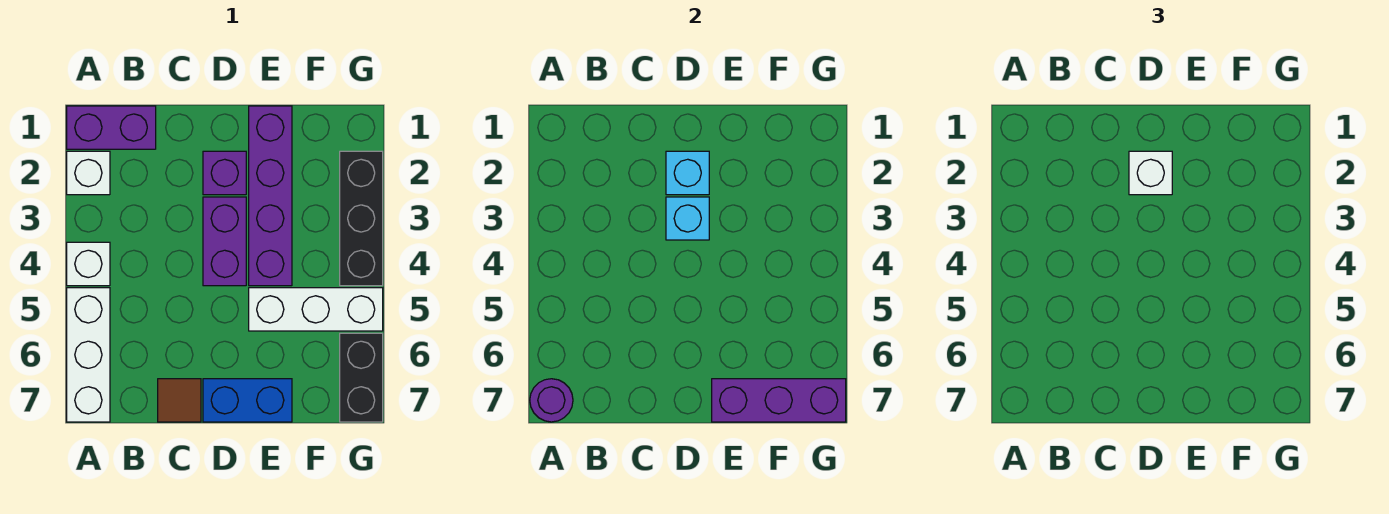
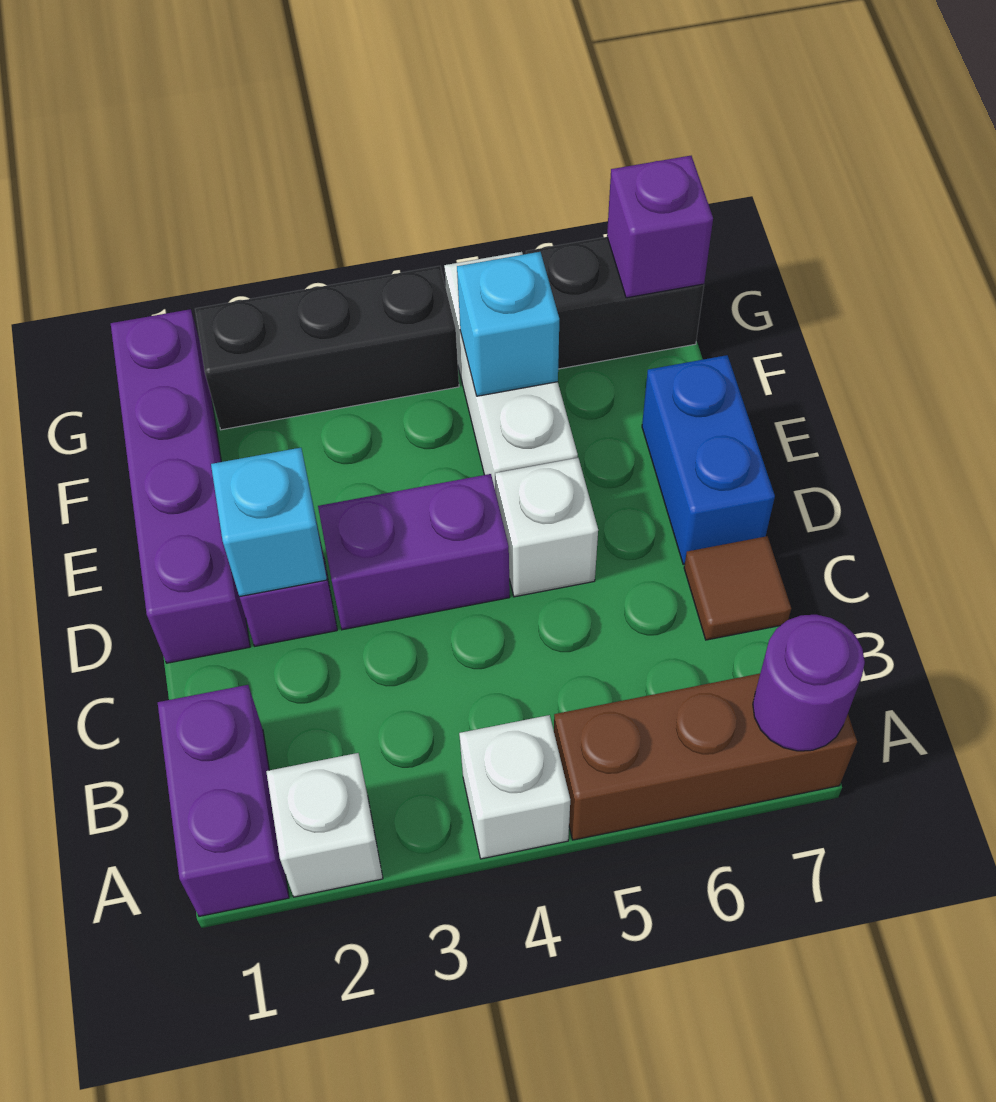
white 1x3 brick [67,288,110,422] -> brown 1x3 brick [554,674,857,840]
white 1x1 brick [1129,151,1172,195] -> white 1x1 brick moved to [495,458,598,597]
cyan 1x1 brick [666,197,709,240] -> cyan 1x1 brick moved to [457,252,559,396]
purple 1x4 brick [249,106,292,286] -> purple 1x4 brick turned to [111,309,250,663]
purple 1x3 brick [712,379,846,422] -> purple 1x1 brick [607,156,713,298]

